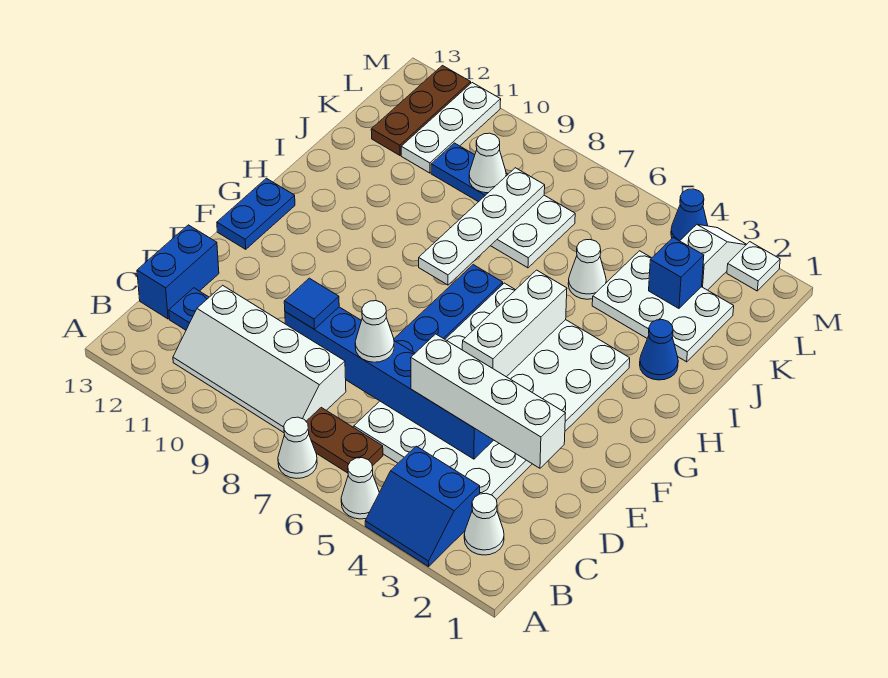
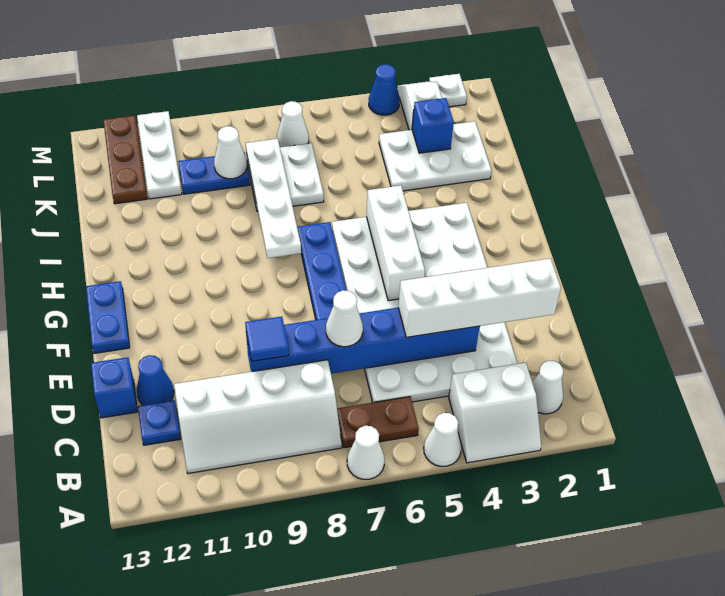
blue 2x2 slope [365,446,480,566] -> white 2x2 slope [449,362,541,463]
blue 1x2 brick [137,225,219,319] -> blue 1x1 brick [91,357,137,418]
blue 1x1 cone [640,320,678,380] -> blue 1x1 cone moved to [137,355,174,405]
white 1x1 cone [568,240,606,299] -> white 1x1 cone moved to [277,101,309,147]

